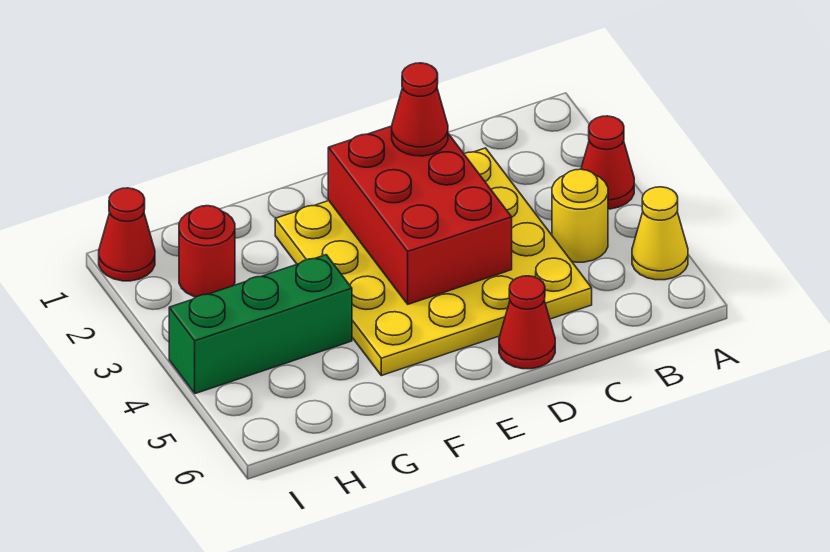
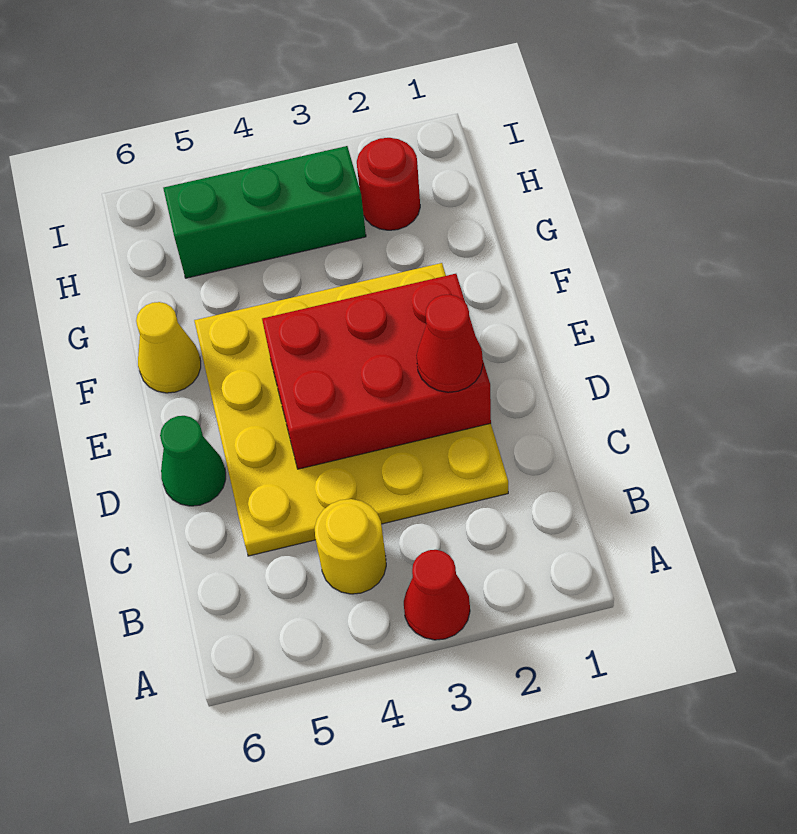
yellow 1x1 cone [632,187,688,280] -> yellow 1x1 cone moved to [136,302,201,393]
red 1x1 cone [499,276,555,369] -> green 1x1 cone [160,416,226,506]
green 1x3 brick [169,255,352,394] -> green 1x3 brick turned to [163,146,366,278]
red 1x1 cone [99,188,155,281] -> none

